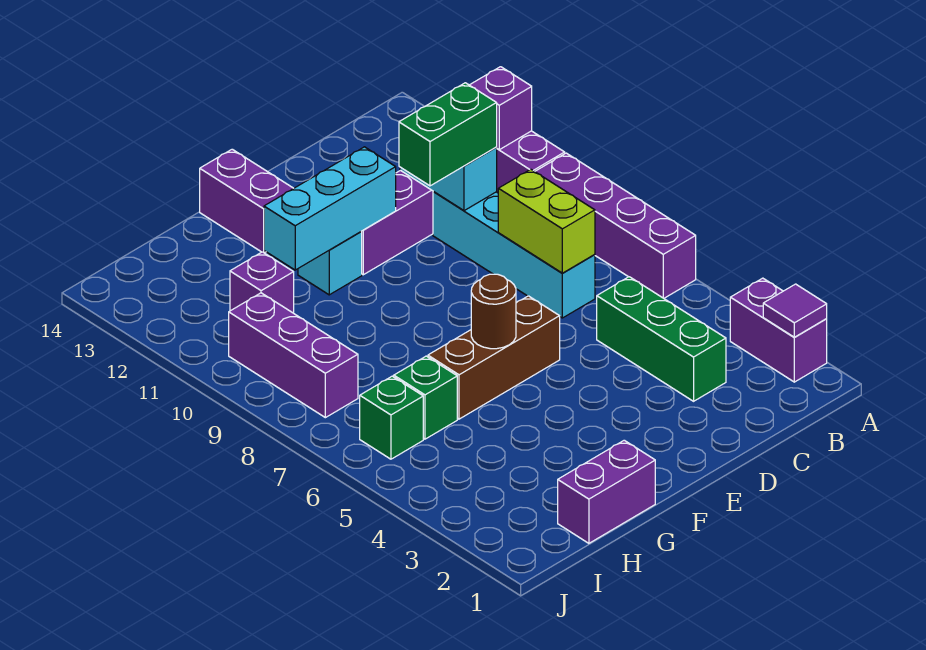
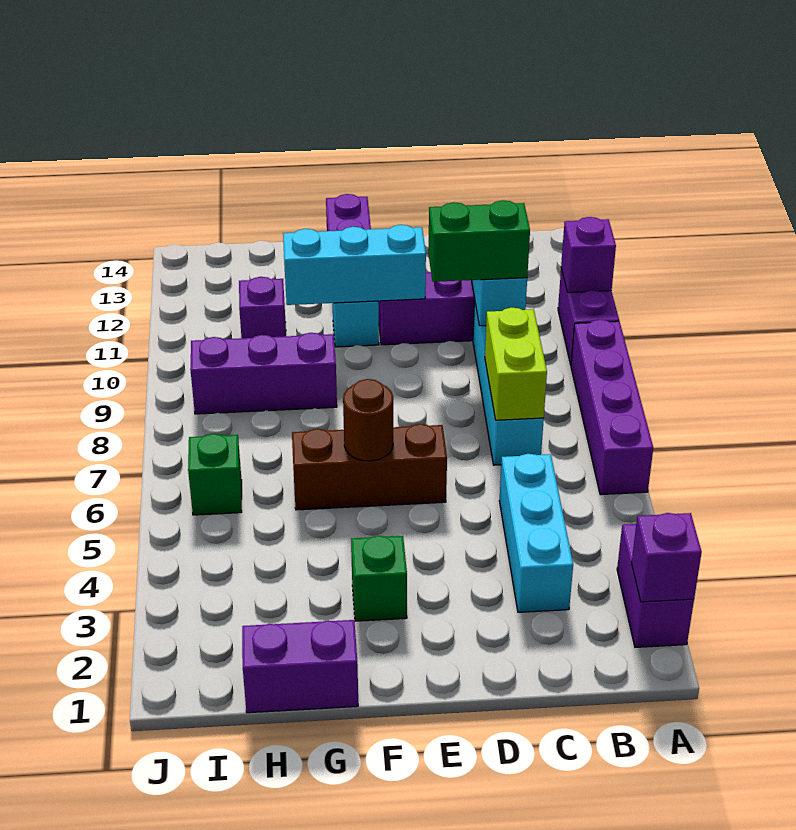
purple 1x1 tile [763,284,827,337] -> purple 1x1 brick [632,513,702,602]
green 1x3 brick [597,277,726,401] -> cyan 1x3 brick [499,454,573,612]
green 1x1 brick [394,356,457,439] -> green 1x1 brick moved to [351,536,407,621]
purple 1x3 brick [229,293,358,418] -> purple 1x3 brick turned to [190,333,337,414]

